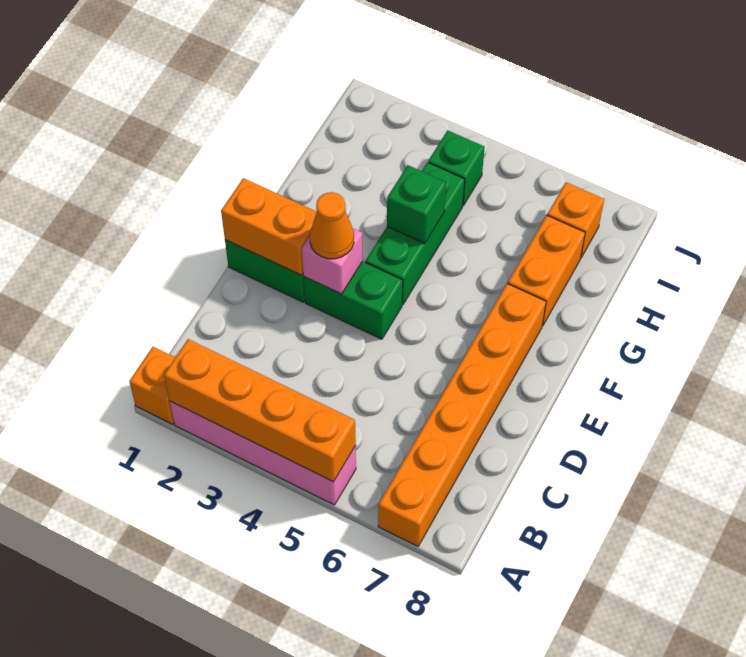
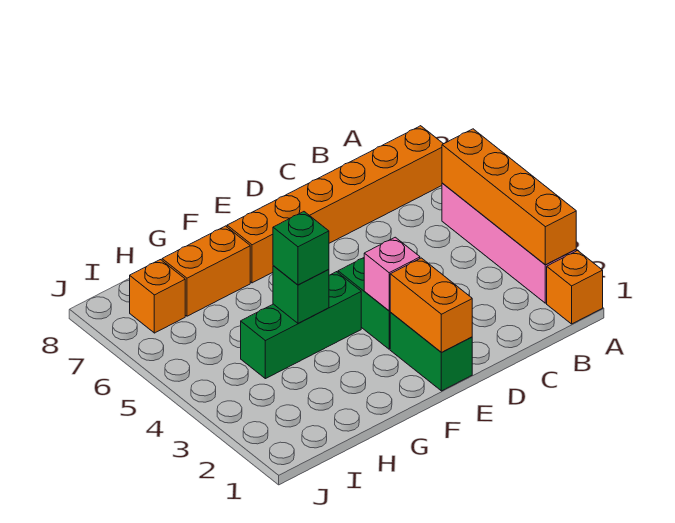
orange 1x1 cone [310,192,354,259] -> none
green 1x1 brick [428,130,485,206] -> green 1x1 brick moved to [273,212,329,285]

